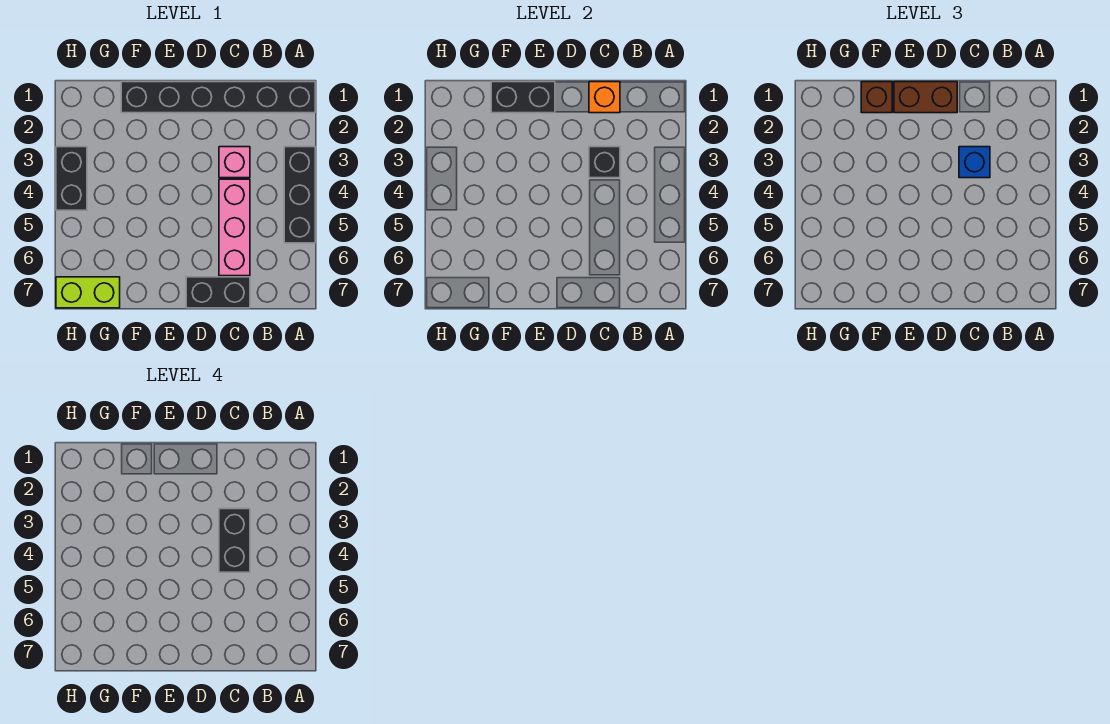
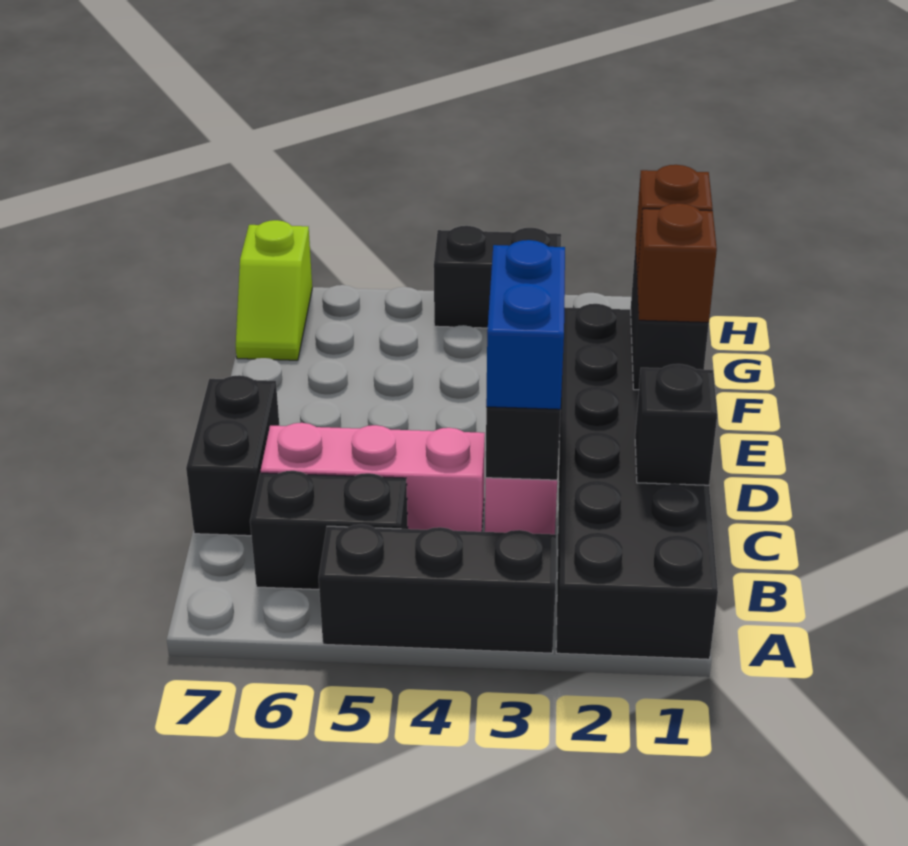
black 1x6 brick [121,82,315,113] -> black 2x6 brick [556,304,718,659]
orange 1x1 brick [589,82,620,113] -> black 1x1 brick [635,364,717,485]
blue 1x1 brick [959,147,990,178] -> blue 1x2 brick [486,240,565,409]
black 1x2 brick [219,509,250,572] -> black 1x2 brick moved to [250,471,408,589]
brown 1x2 brick [894,82,957,113] -> brown 1x1 brick [637,203,717,322]
lime 1x2 brick [56,277,120,308] -> lime 1x2 slope [236,220,312,360]

